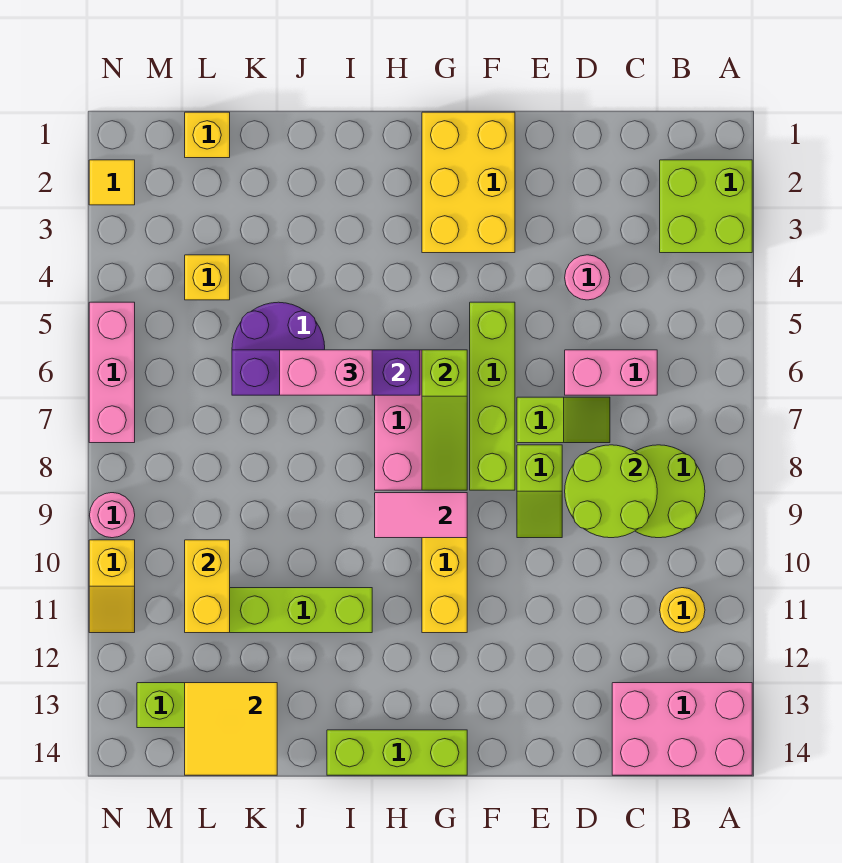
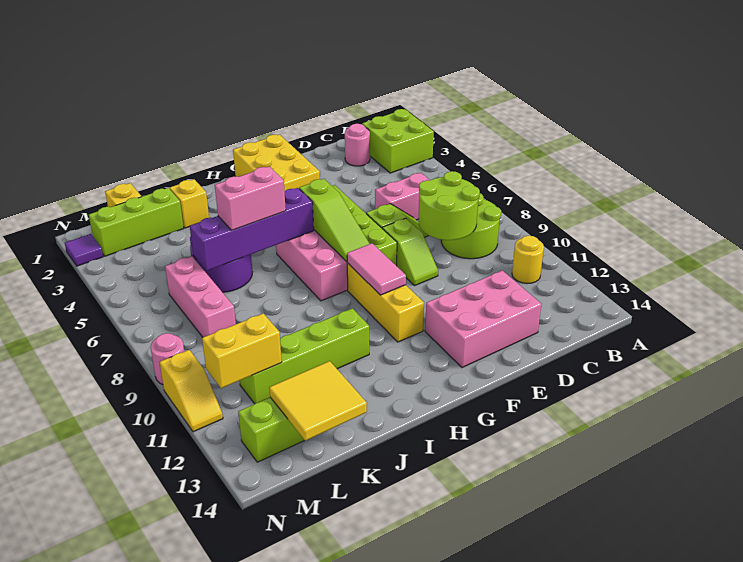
pink 2x3 brick [612,683,752,775] -> pink 2x3 brick moved to [425,270,541,368]
pink 1x1 round brick [565,255,610,300] -> pink 1x1 round brick moved to [345,124,370,166]
pink 1x2 tile [375,493,467,538] -> pink 1x2 tile turned to [347,243,406,295]
lime 1x3 brick [327,730,467,775] -> lime 1x3 brick moved to [89,188,184,256]
yellow 1x1 brick [185,255,230,300] -> yellow 1x1 brick moved to [170,179,209,228]
yellow 1x2 brick [185,540,230,633] -> yellow 1x2 brick turned to [202,313,282,388]
yellow 1x1 tile [89,160,135,205] -> purple 1x1 tile [65,234,103,266]
pink 1x3 brick [89,302,135,443] -> pink 1x3 brick moved to [165,256,236,337]

